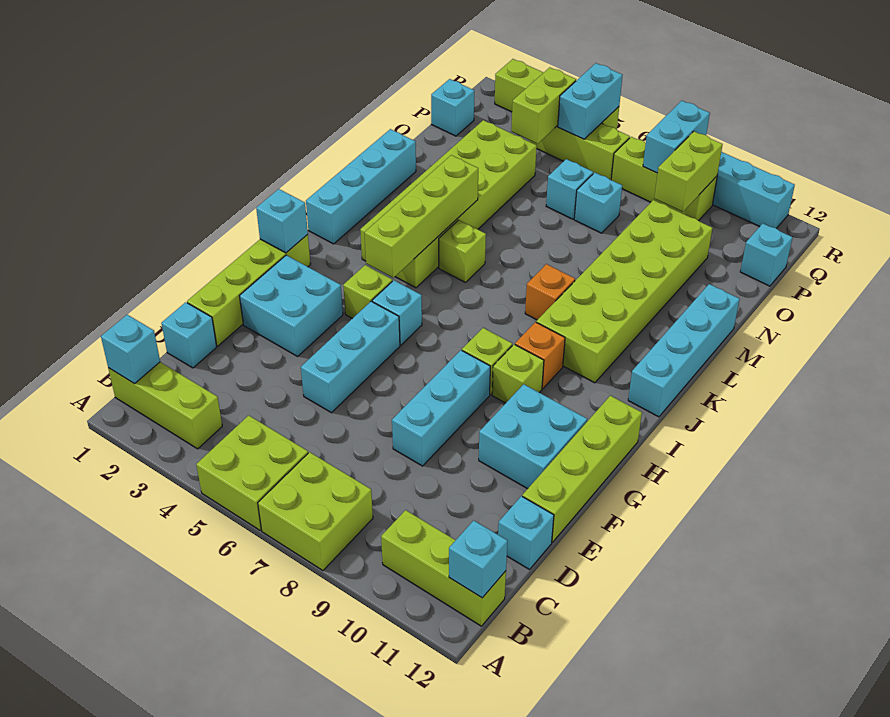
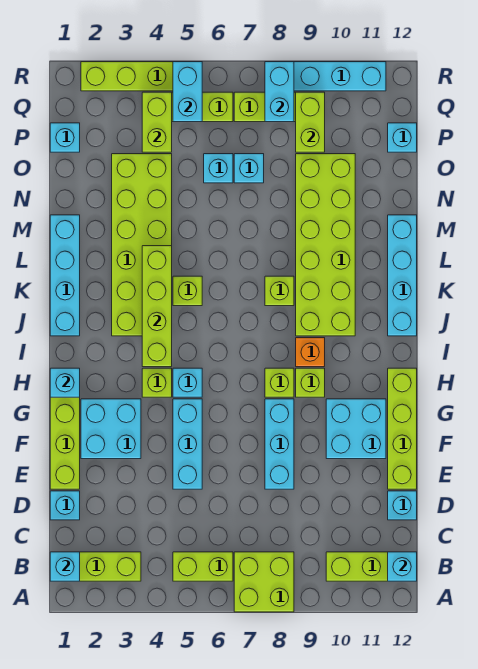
lime 2x2 brick [196,415,308,530] -> lime 1x2 brick [173,552,233,581]
orange 1x1 brick [525,264,575,320] -> lime 1x1 brick [265,276,294,306]

